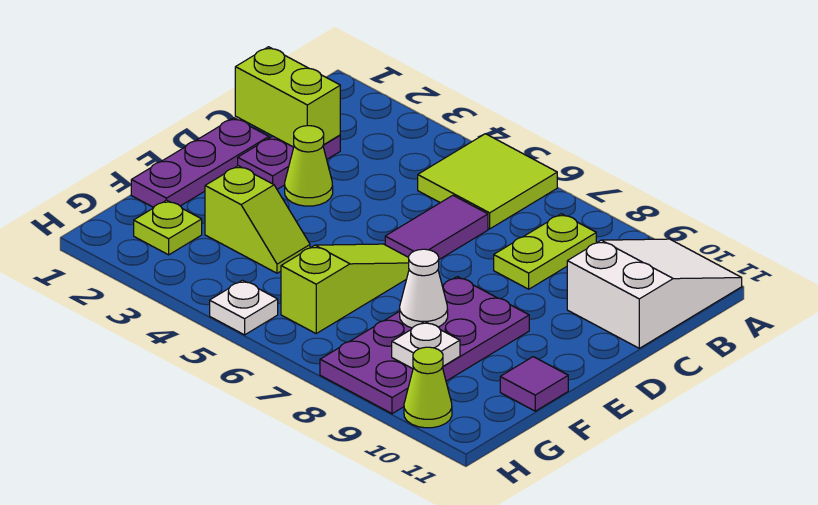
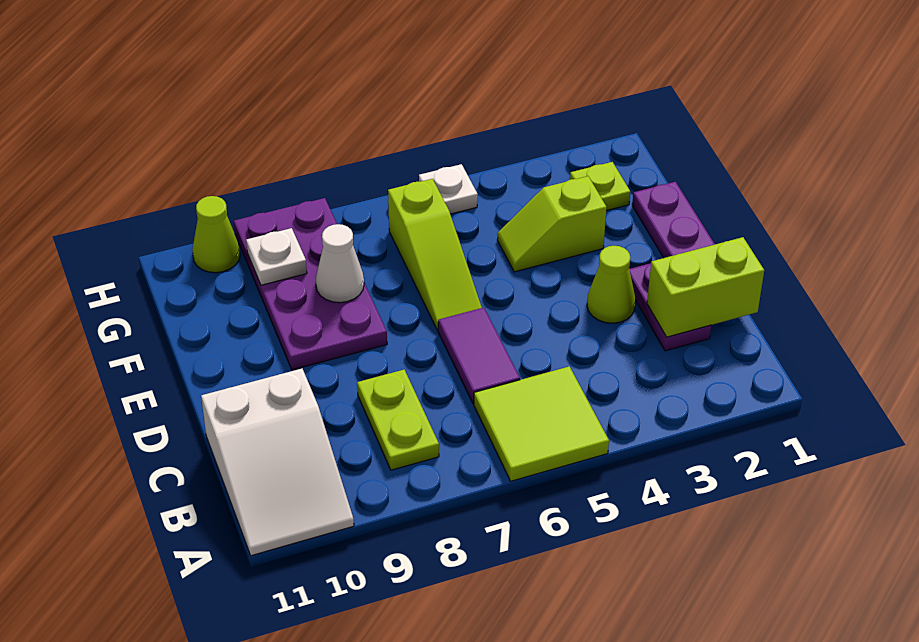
purple 1x1 tile [500,357,568,411] -> none

